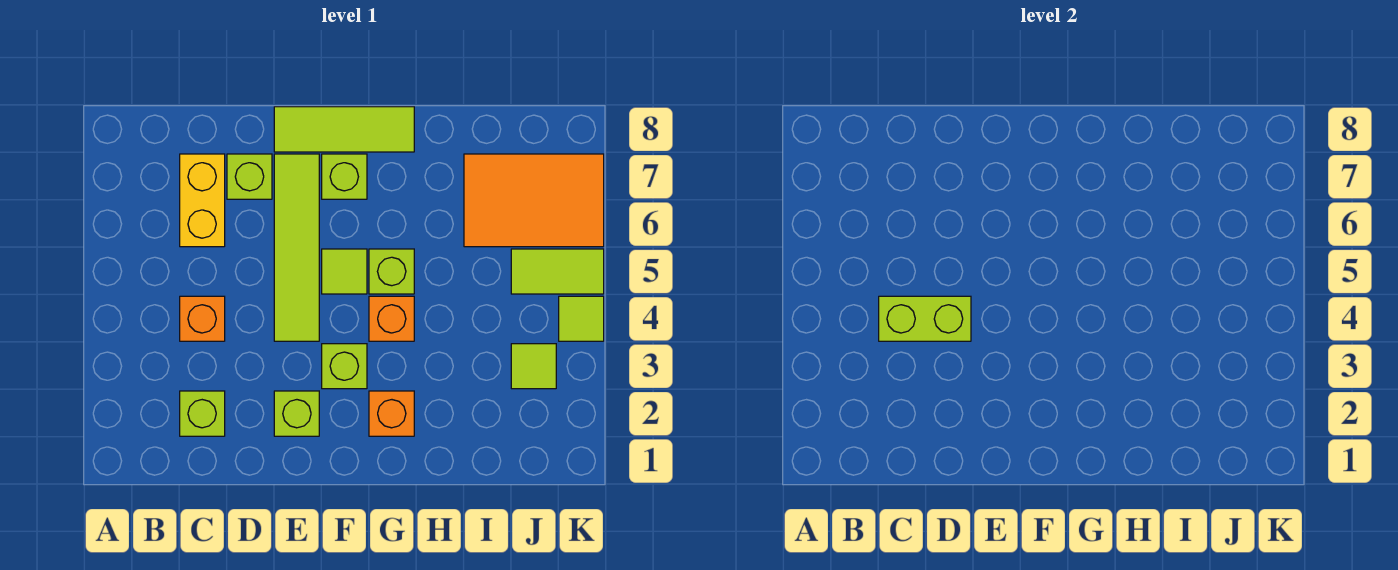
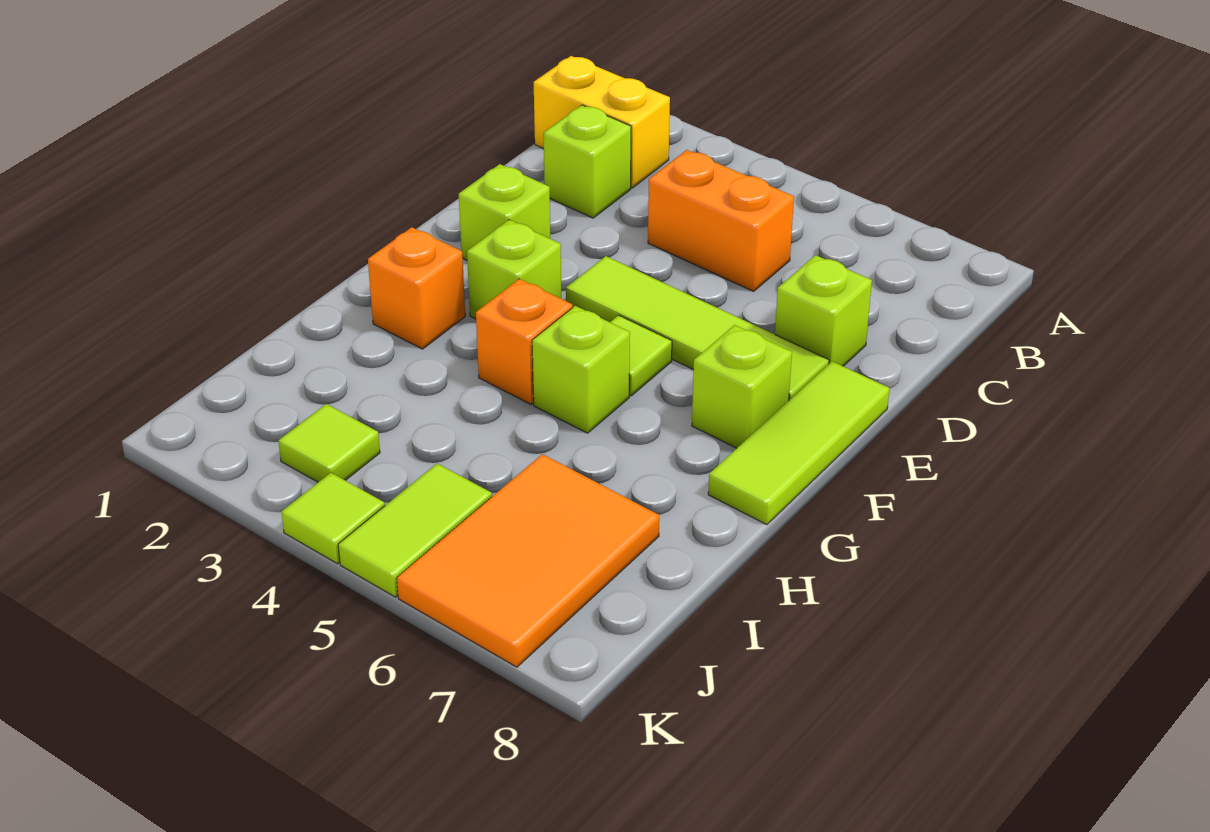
orange 1x1 brick [180,296,225,341] -> orange 1x2 brick [648,150,794,291]
lime 1x2 brick [879,296,971,341] -> none
yellow 1x2 brick [180,154,225,247] -> yellow 1x2 brick moved to [534,56,670,188]

